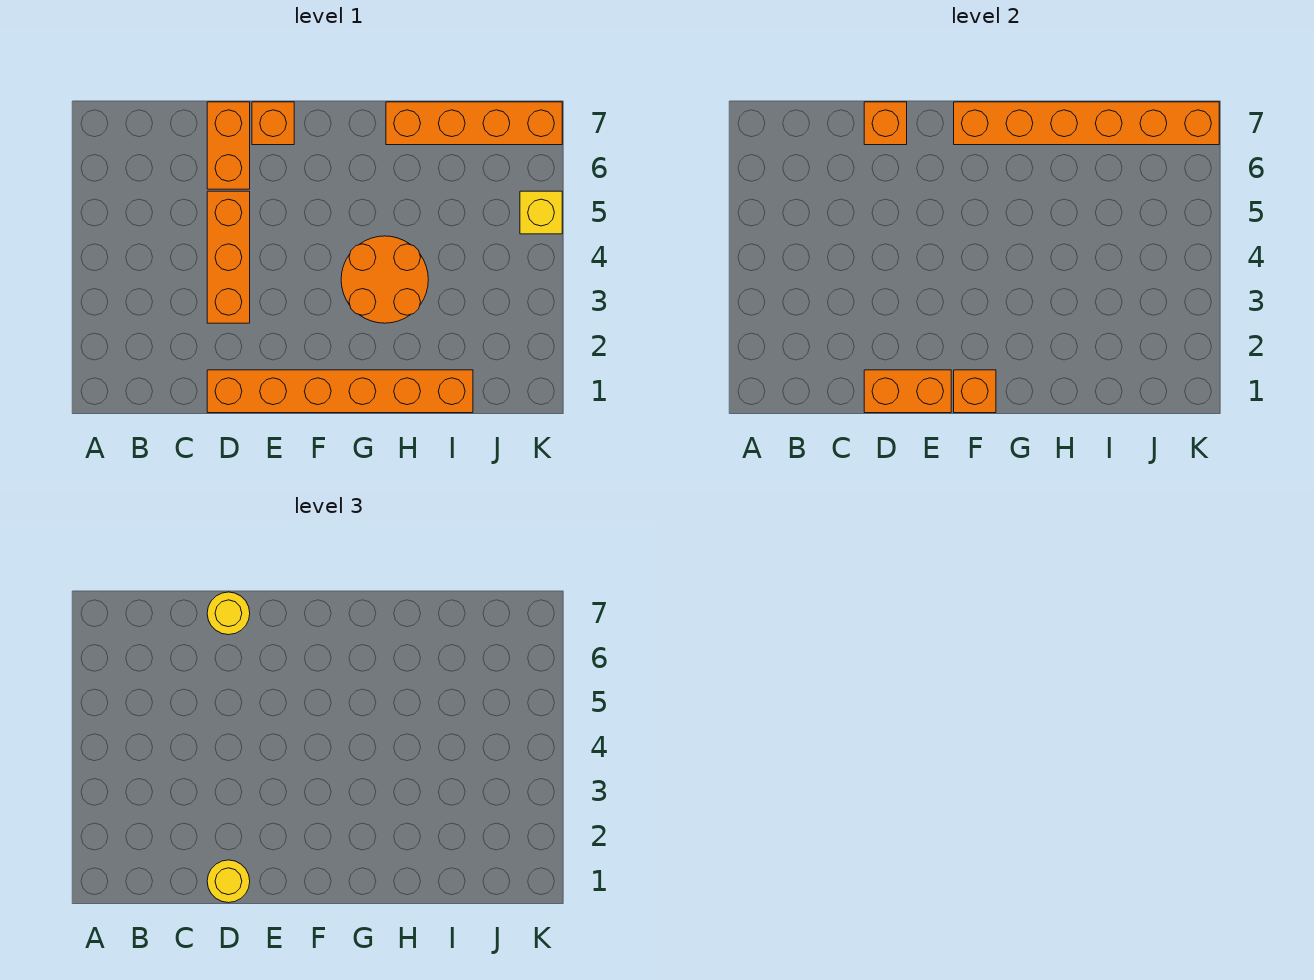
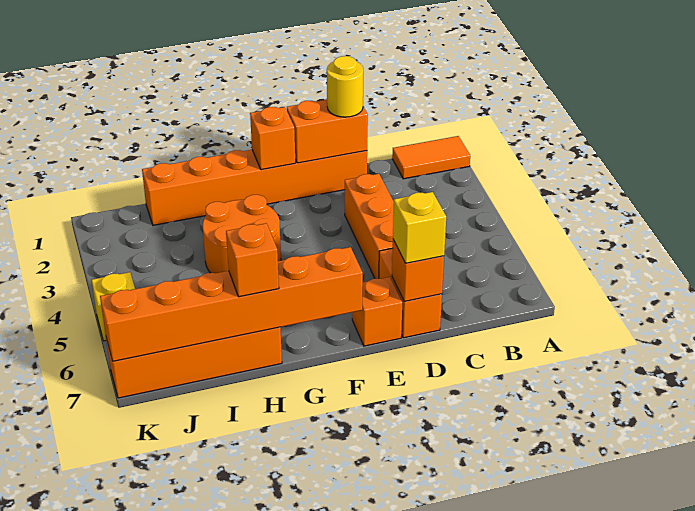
none -> orange 1x2 tile [392,136,470,179]
yellow 1x1 round brick [207,592,250,635] -> yellow 1x1 brick [393,192,446,263]
none -> orange 1x1 brick [226,223,279,297]

